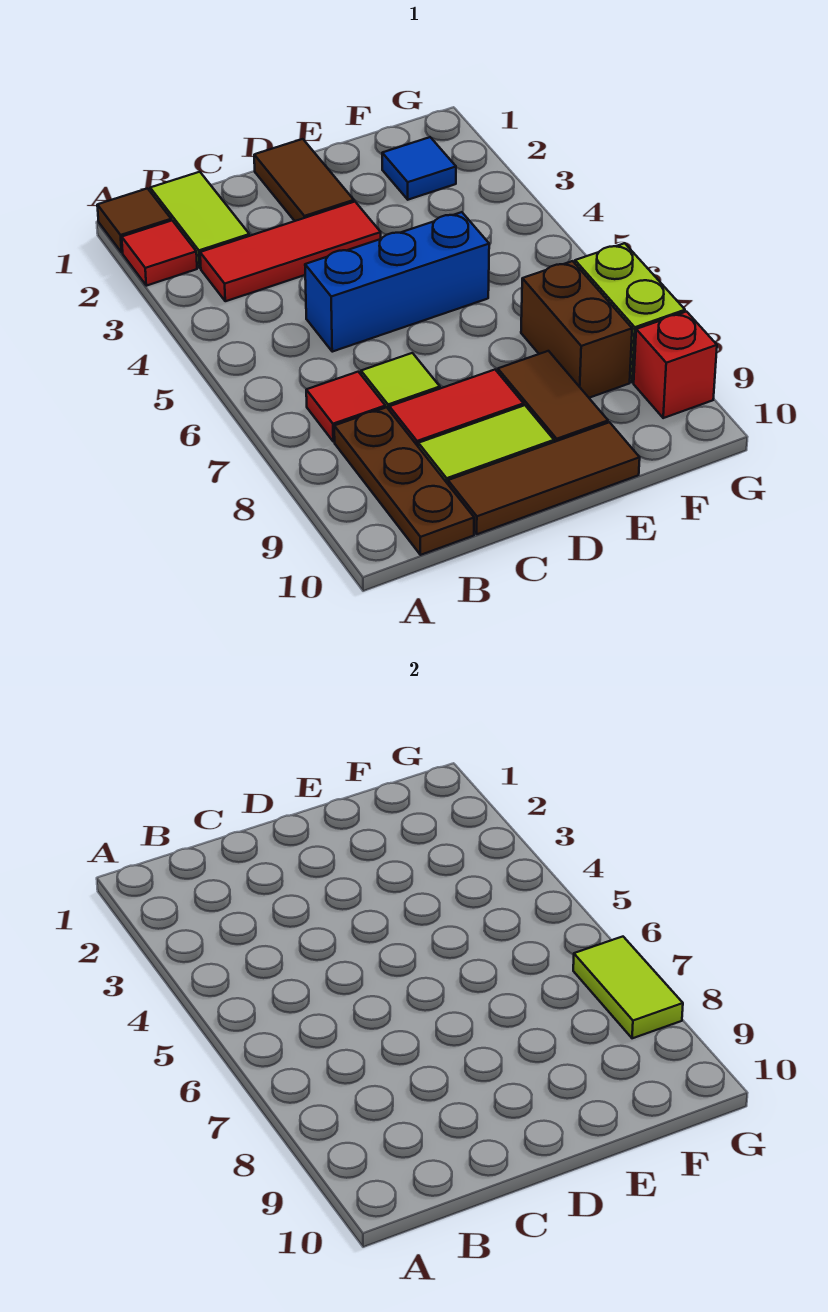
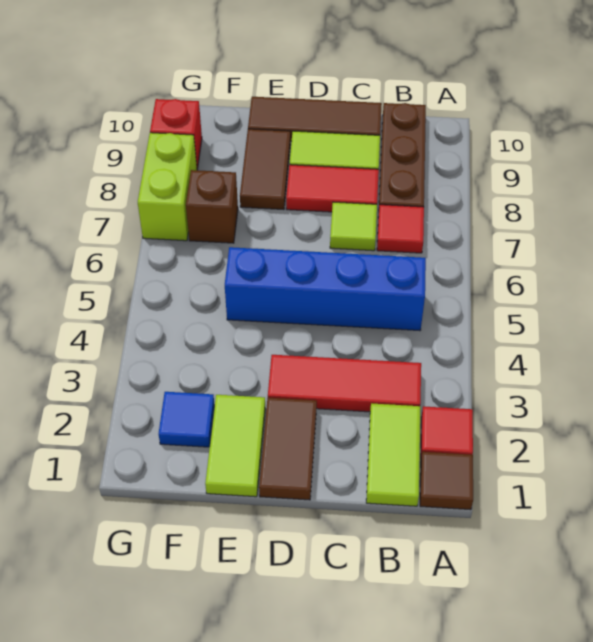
blue 1x3 brick [305,212,489,352] -> blue 1x4 brick [225,247,426,331]
brown 1x2 brick [521,261,632,398] -> brown 1x1 brick [186,170,238,243]
lime 1x2 tile [573,937,683,1038] -> lime 1x2 tile moved to [205,395,265,497]

